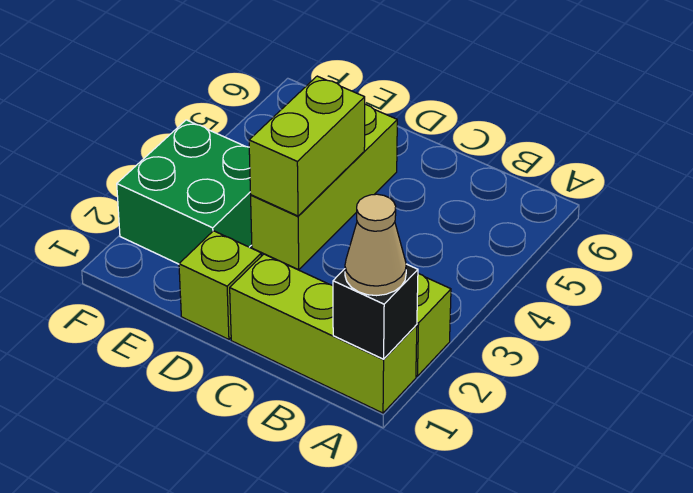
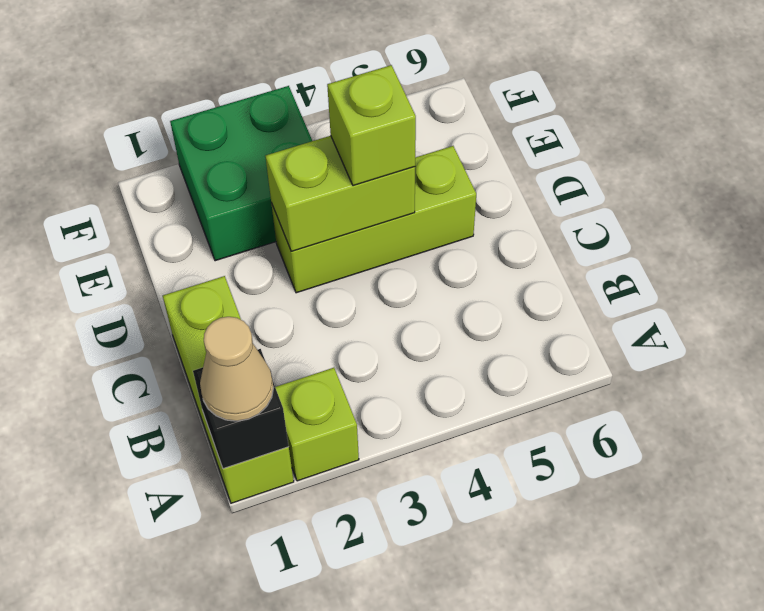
lime 1x1 brick [179,231,261,339] -> lime 1x1 brick moved to [327,65,416,186]

